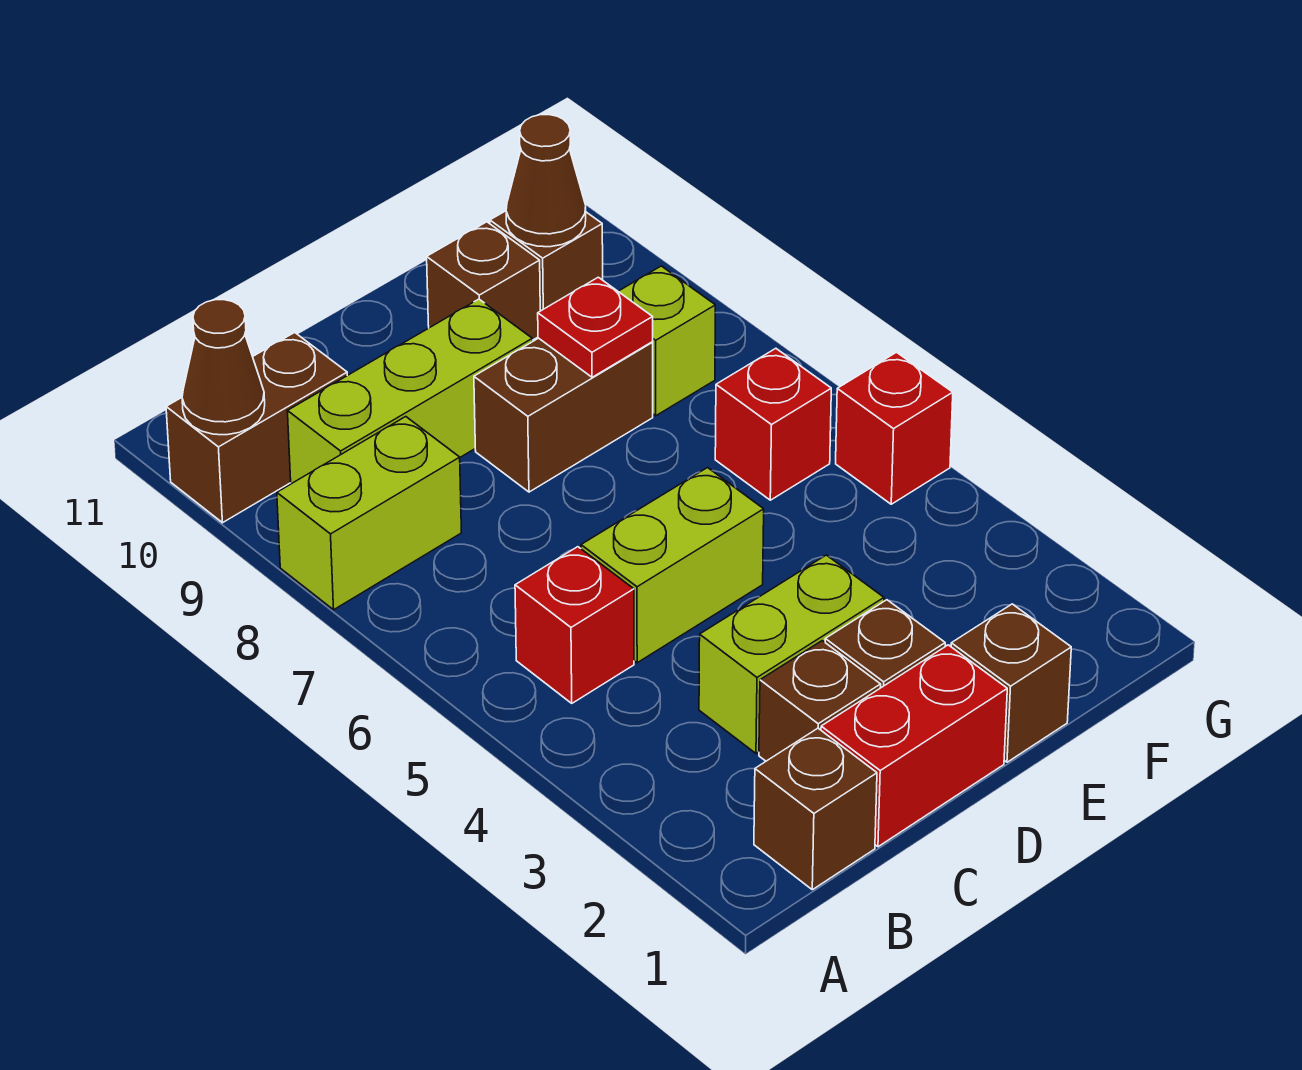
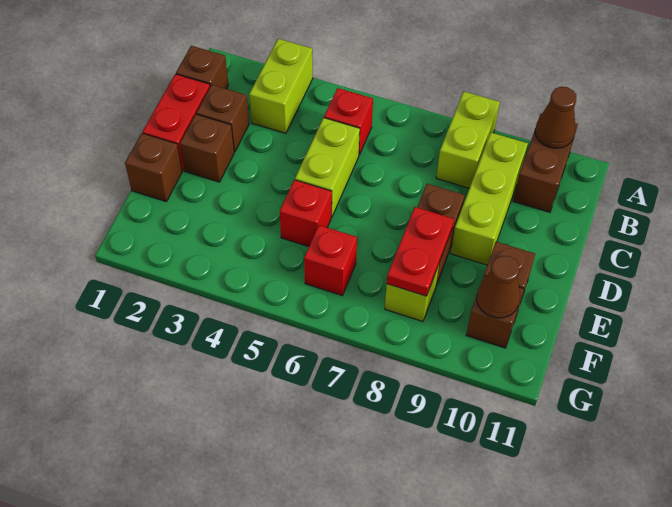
lime 1x2 brick [699,555,884,753] -> lime 1x2 brick moved to [249,39,313,133]
red 1x1 plate [538,277,653,377] -> red 1x2 plate [387,207,454,296]
red 1x1 brick [836,352,953,504] -> red 1x1 brick moved to [280,180,332,247]

